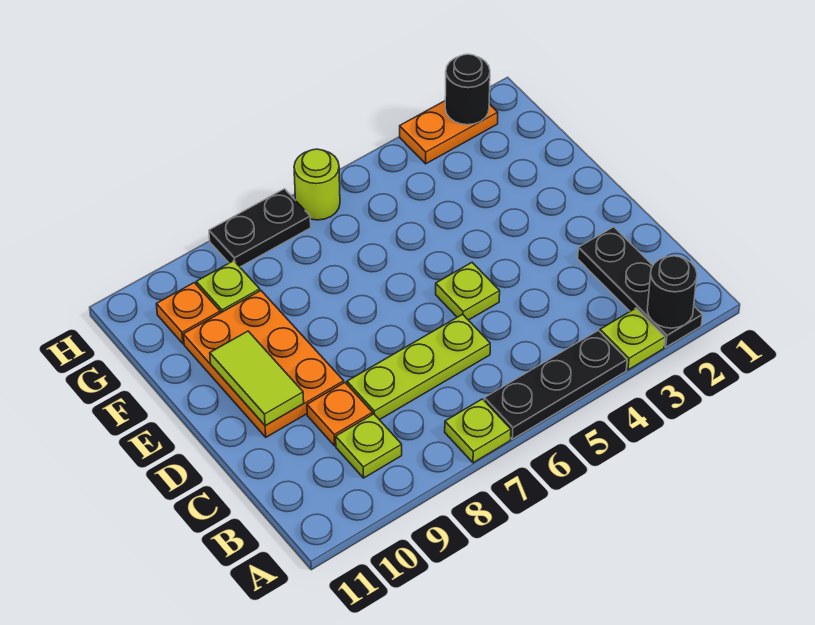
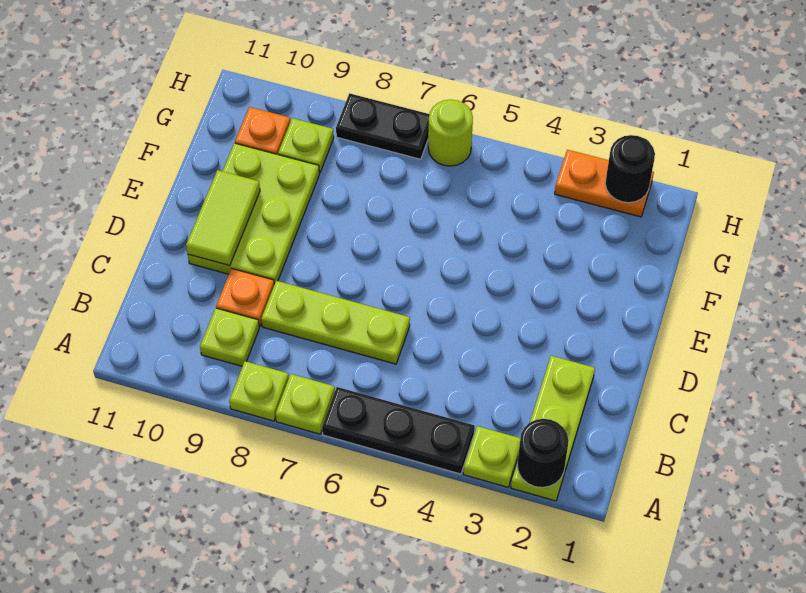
black 1x3 plate [578,227,703,347] -> lime 1x3 plate [511,356,595,501]
lime 1x1 plate [436,263,500,320] -> lime 1x1 plate moved to [229,361,289,421]
orange 2x3 plate [183,291,344,437] -> lime 2x3 plate [188,143,319,284]

